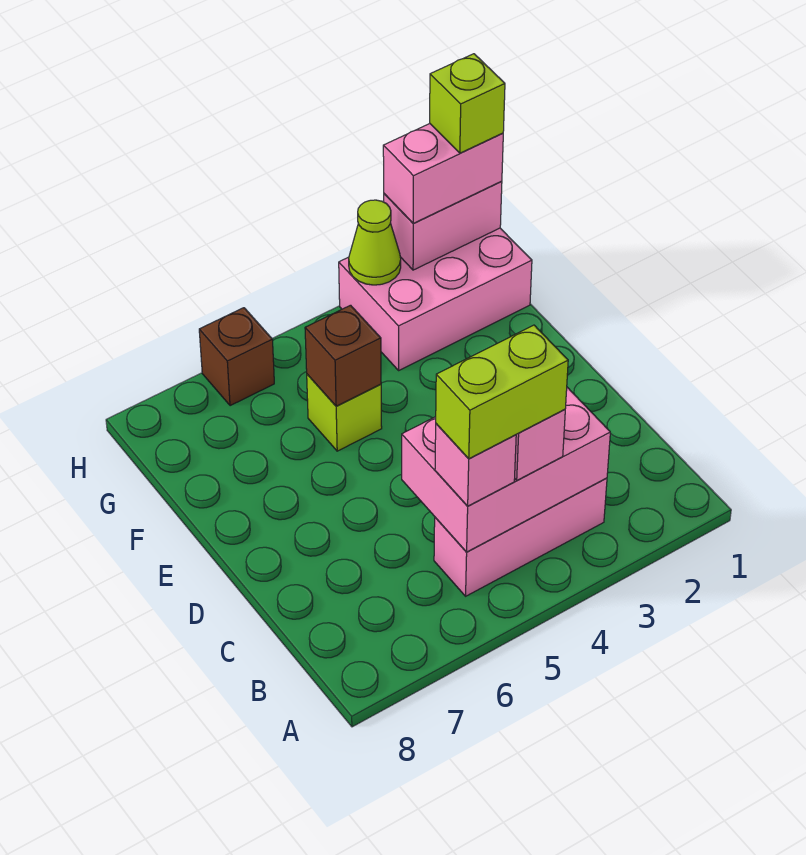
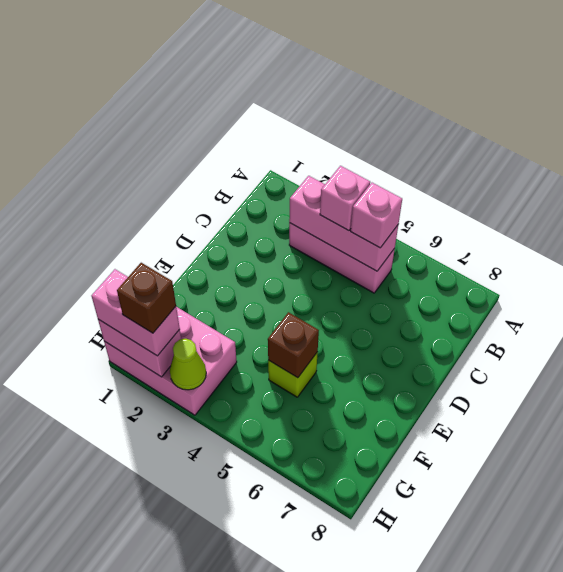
pink 2x3 brick [402,387,610,552] -> pink 1x3 brick [289,176,398,271]
lime 1x2 brick [436,325,568,459] -> none
lime 1x1 brick [430,54,505,153] -> none
brown 1x1 brick [199,308,274,406] -> brown 1x1 brick moved to [117,263,176,333]

